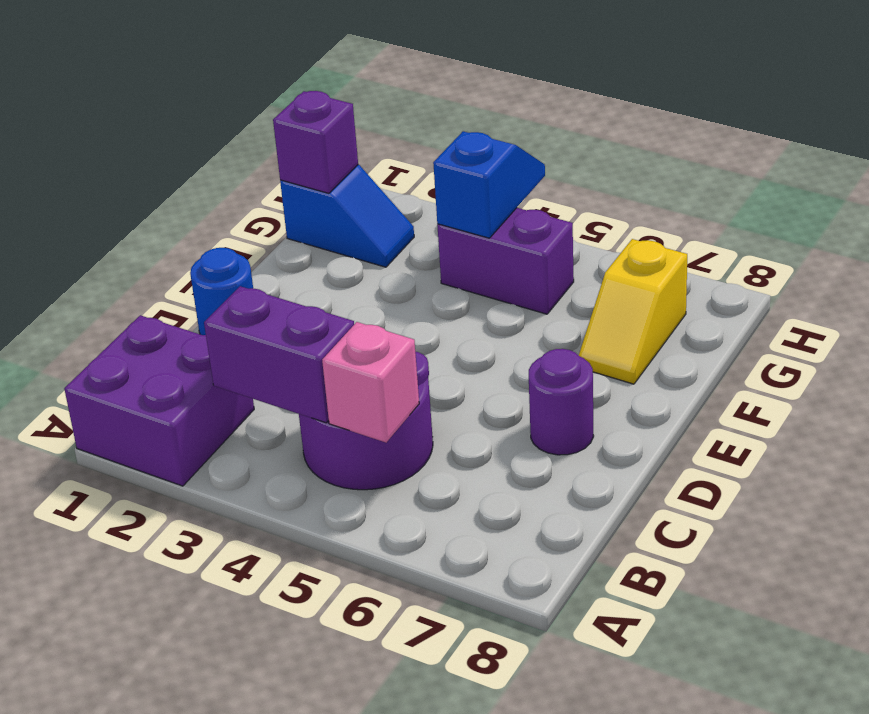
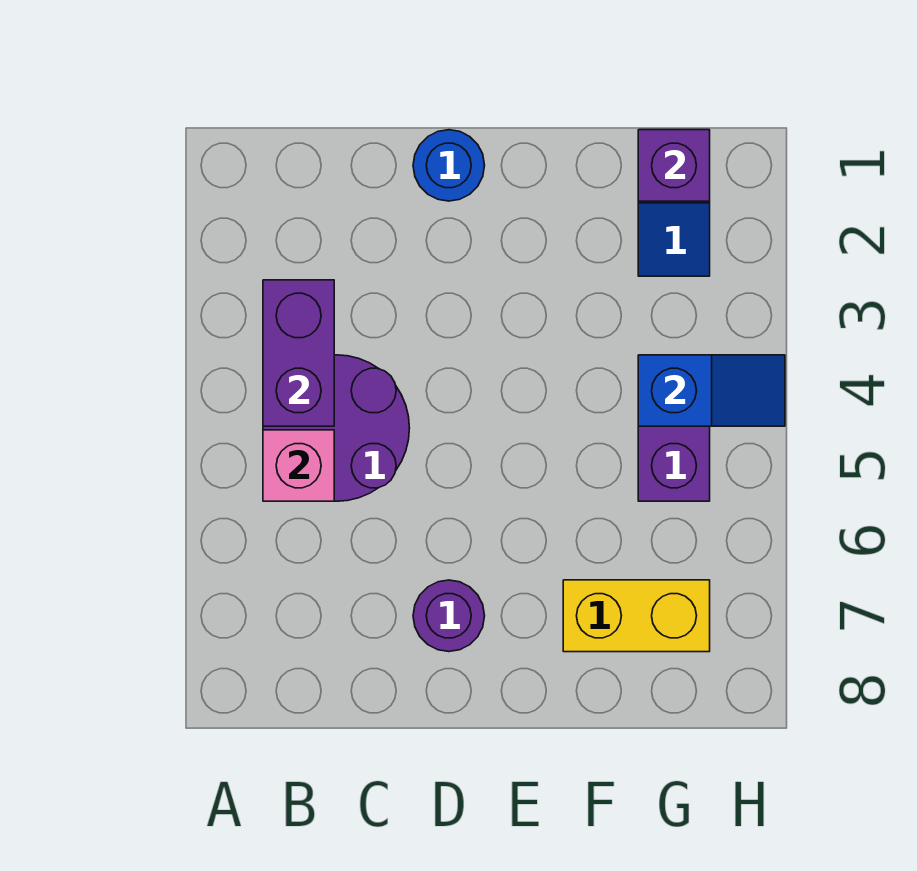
purple 2x2 brick [64,315,254,486] -> none
yellow 1x2 slope [579,239,687,384] -> yellow 1x2 brick [563,580,710,652]

